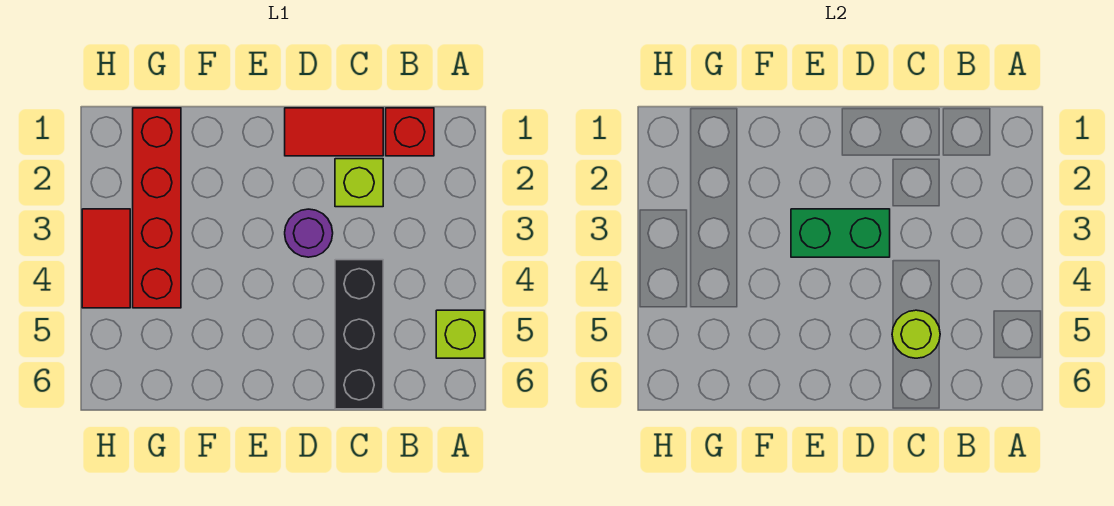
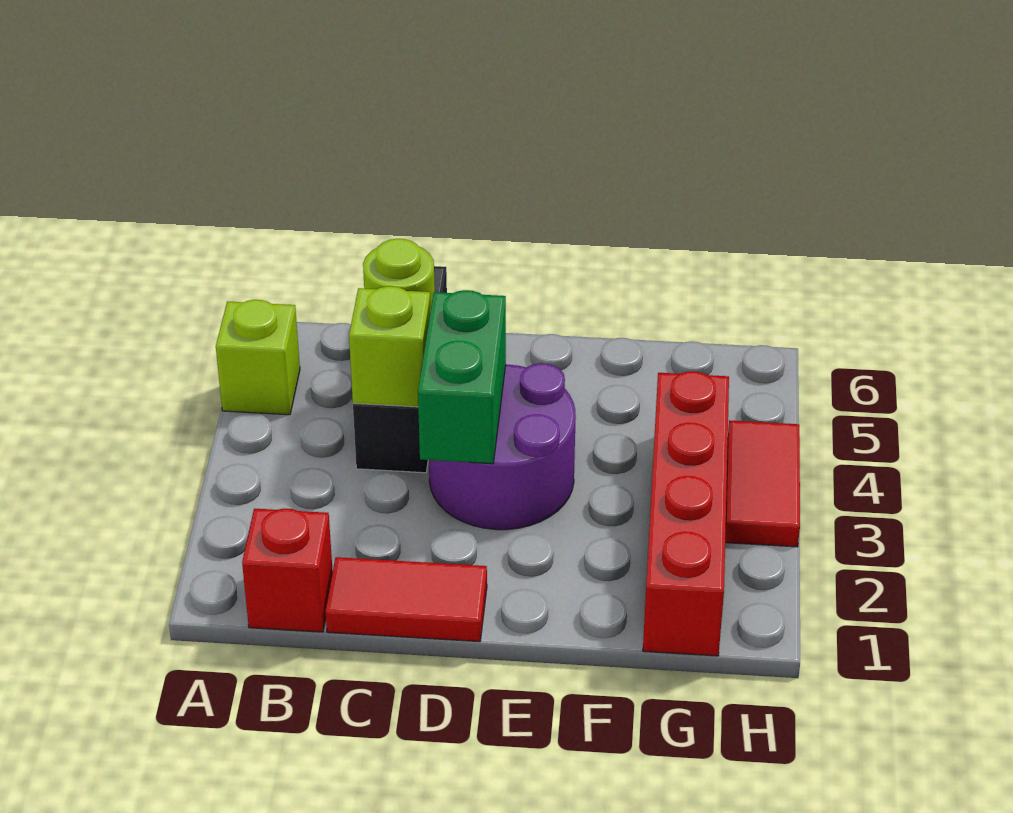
lime 1x1 brick [335,159,383,207] -> lime 1x1 brick moved to [349,286,431,407]
purple 1x1 round brick [285,209,333,257] -> purple 2x2 round brick [429,363,576,530]
green 1x2 brick [791,209,890,257] -> green 1x2 brick turned to [418,290,506,464]

